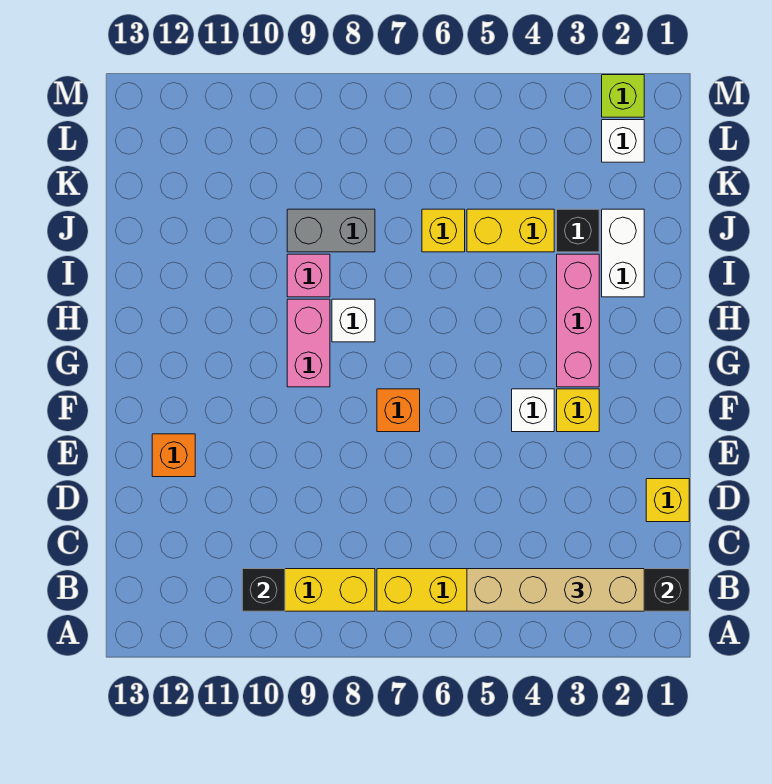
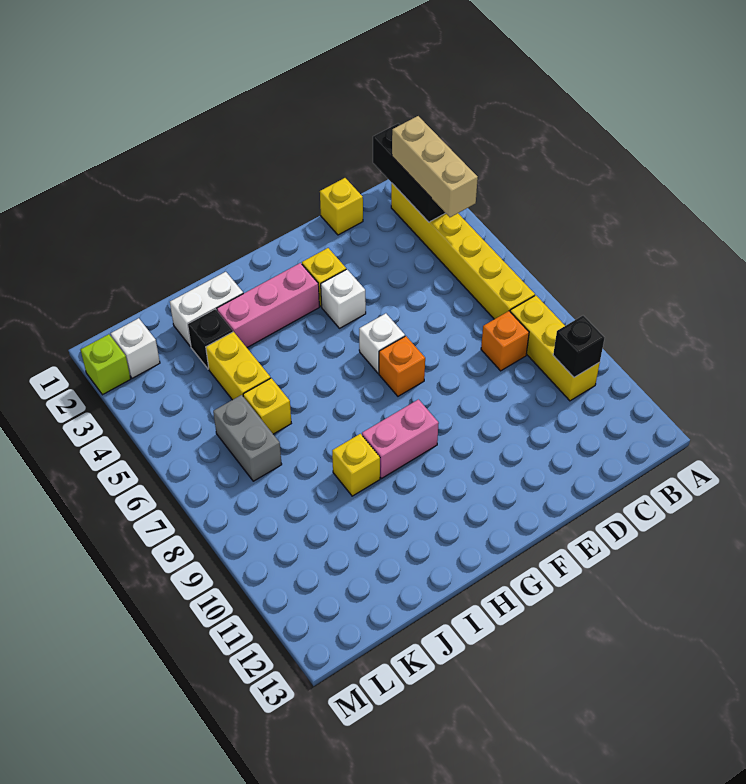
tan 1x4 brick [467,569,644,611] -> tan 1x3 brick [392,116,478,217]
orange 1x1 brick [152,434,195,477] -> orange 1x1 brick moved to [481,311,529,371]
white 1x1 brick [332,299,375,342] -> white 1x1 brick moved to [359,313,405,373]
pink 1x1 brick [287,254,330,297] -> yellow 1x1 brick [332,434,380,496]
grey 1x2 brick [287,209,375,252] -> grey 1x2 brick moved to [213,395,282,481]

